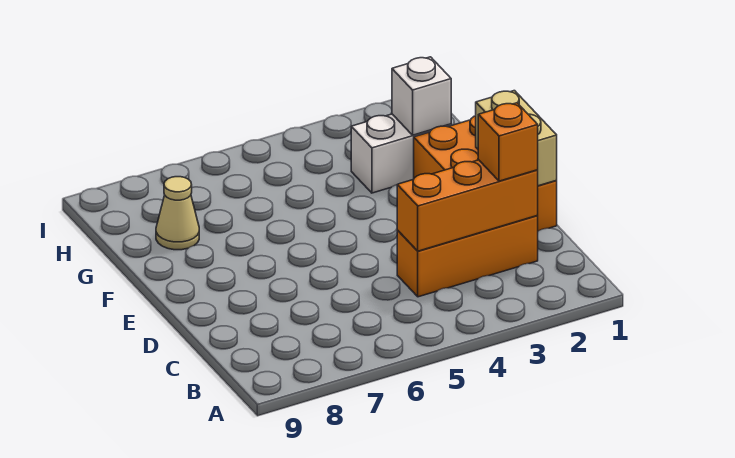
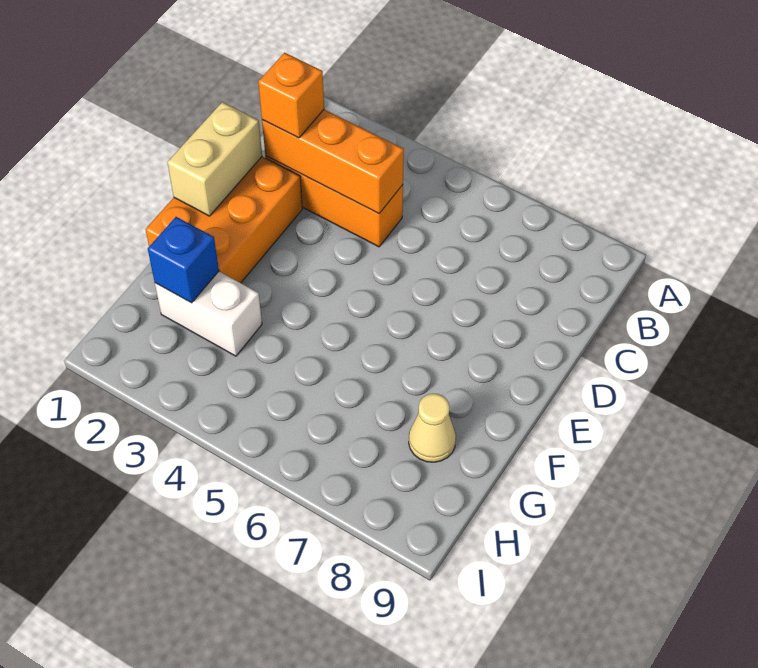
white 1x1 brick [392,57,451,135] -> blue 1x1 brick [148,217,219,303]

